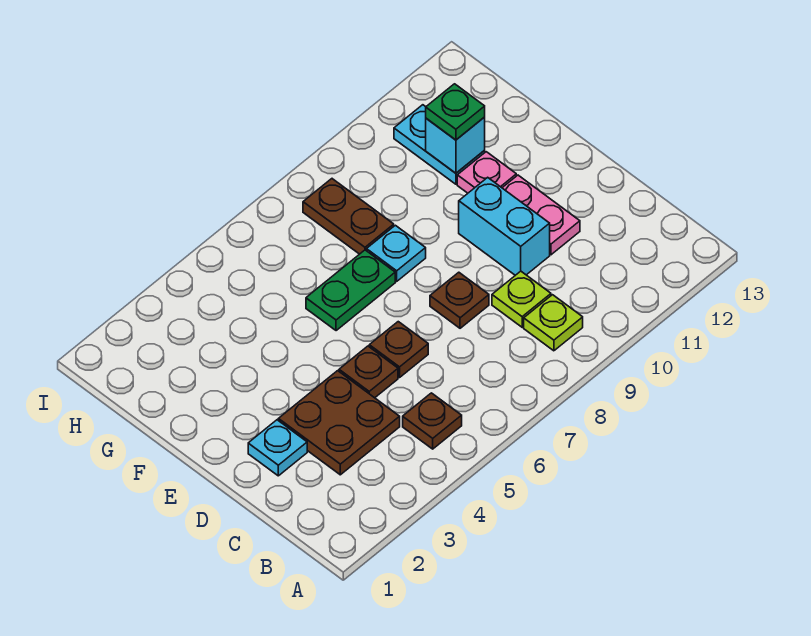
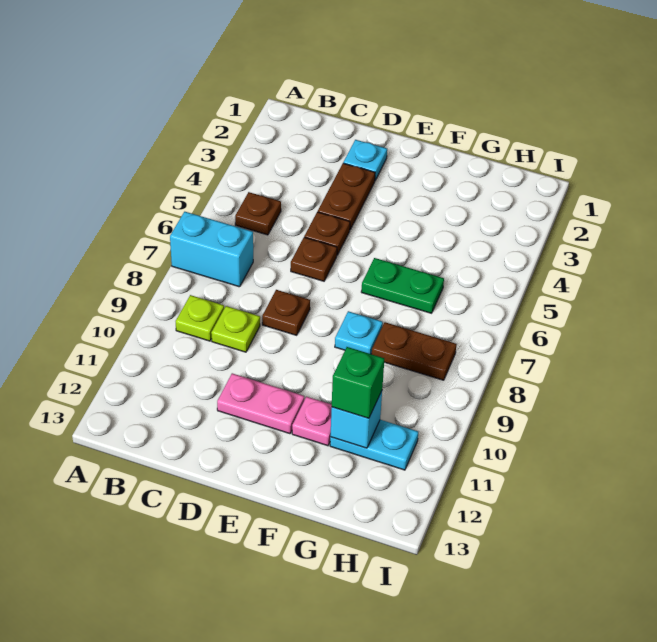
brown 2x2 plate [278,371,400,475] -> brown 1x2 plate [318,163,375,229]
cyan 1x2 brick [459,177,550,275] -> cyan 1x2 brick moved to [170,212,253,287]
green 1x2 plate [306,250,395,331] -> green 1x2 plate turned to [361,258,444,313]
green 1x1 plate [426,84,485,140] -> green 1x1 brick [332,347,384,418]

